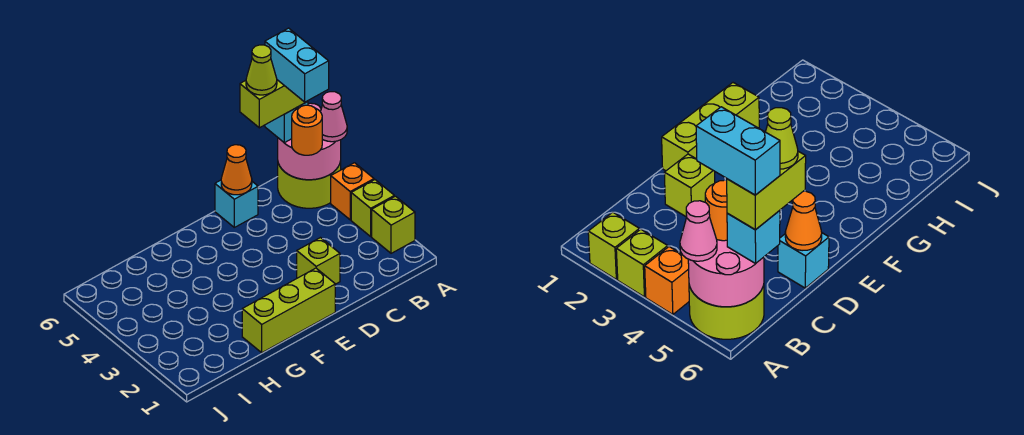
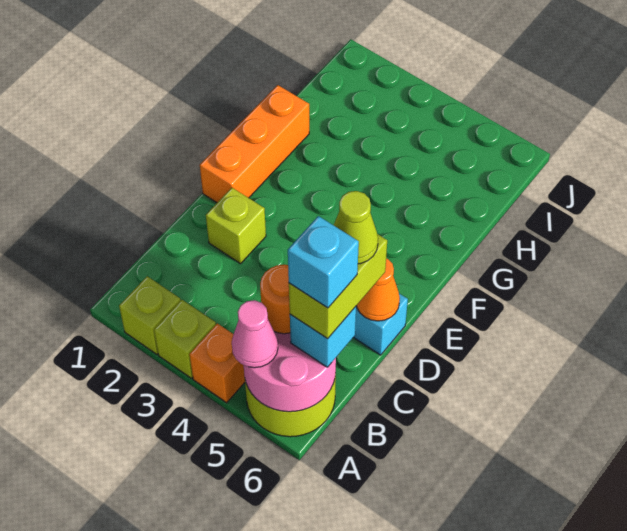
cyan 1x2 brick [265,28,329,102] -> cyan 1x1 brick [288,216,359,308]
lime 1x3 brick [242,268,335,353] -> orange 1x3 brick [200,85,309,203]

